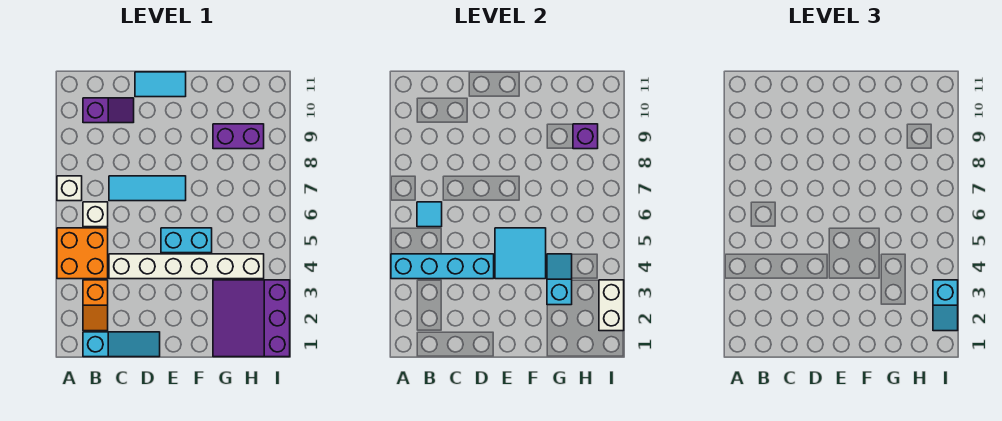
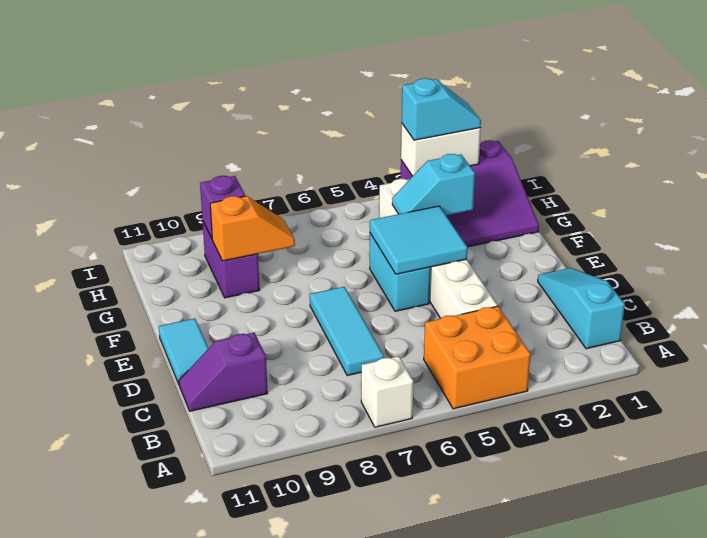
cyan 1x4 brick [391,254,494,279] -> none
orange 1x2 slope [83,280,108,331] -> orange 1x2 slope moved to [210,196,295,261]
white 1x1 brick [83,202,108,227] -> none
cyan 1x1 tile [417,202,442,227] -> none
purple 1x2 slope [83,98,134,123] -> purple 1x2 slope turned to [179,333,267,411]

